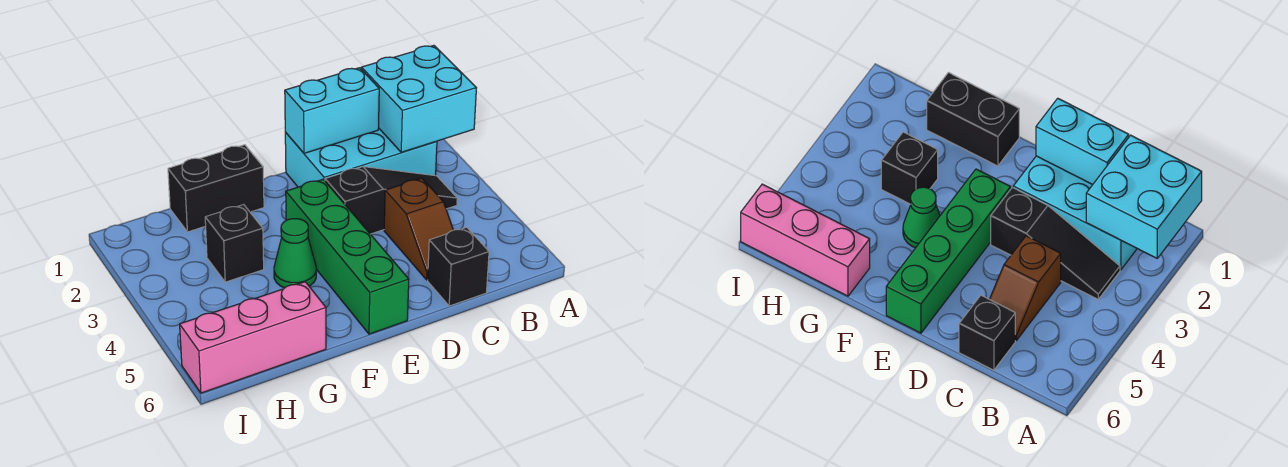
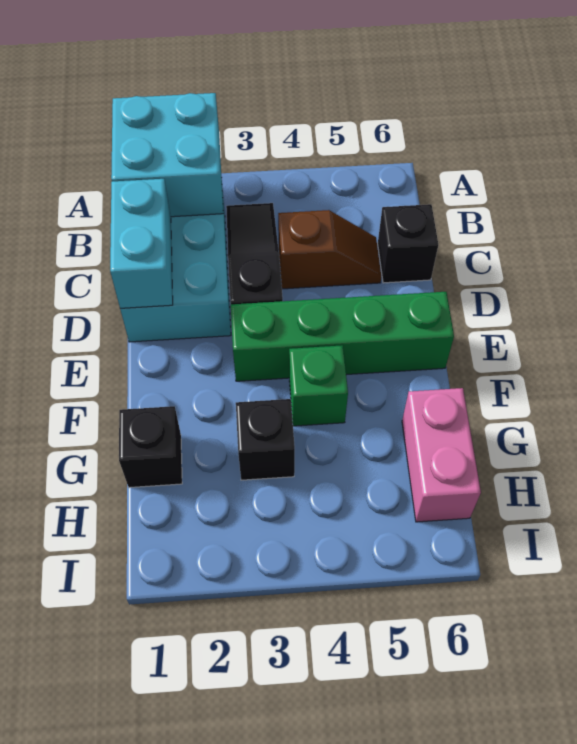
black 1x2 brick [168,145,264,232] -> black 1x1 brick [119,406,182,488]
green 1x1 cone [274,219,316,288] -> green 1x1 brick [289,345,348,426]
pink 1x3 brick [180,282,326,393] -> pink 1x2 brick [402,388,481,522]

